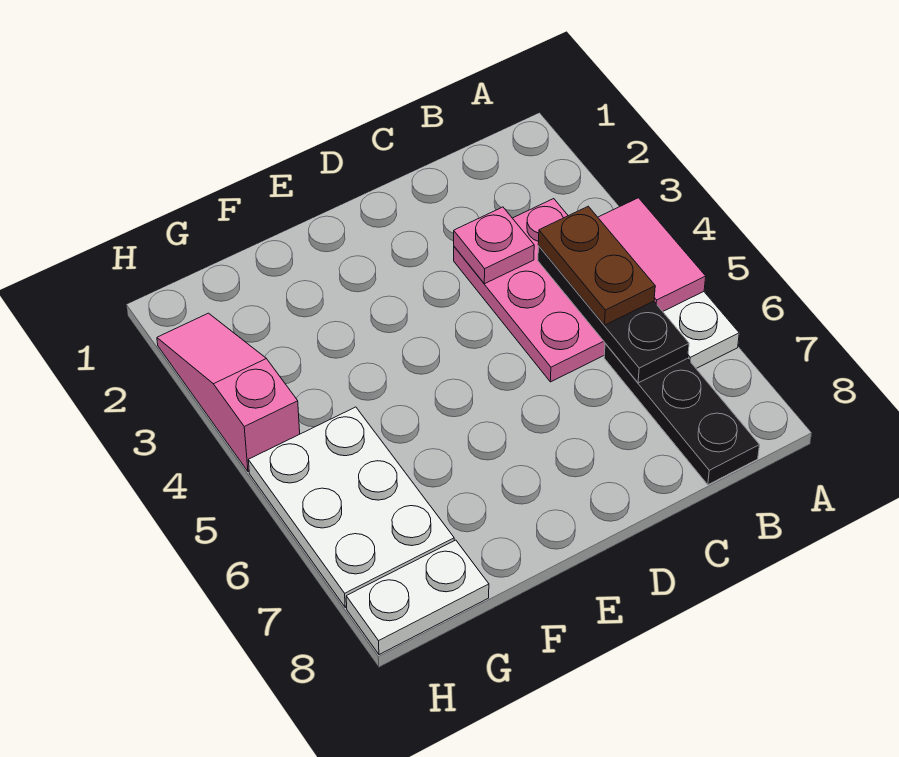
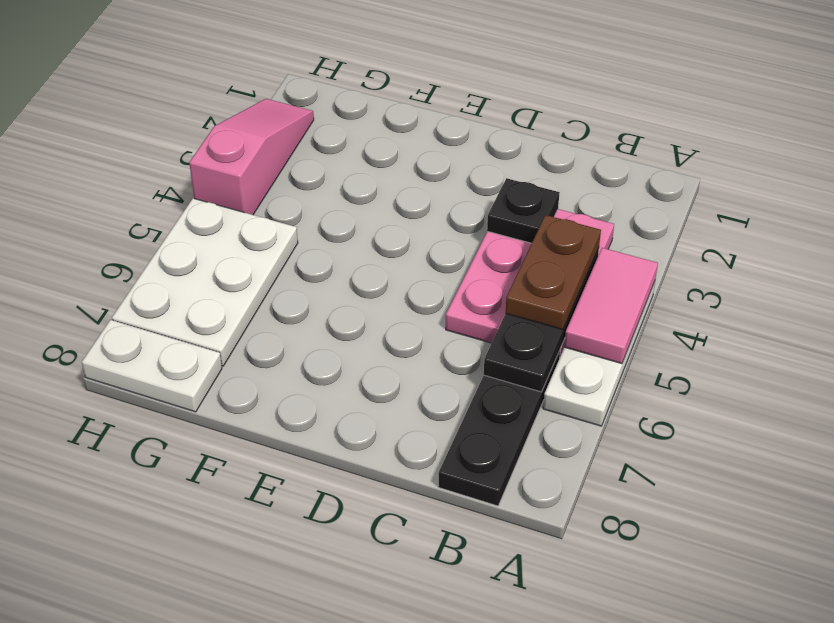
pink 1x1 plate [454,207,534,284] -> black 1x1 plate [487,178,560,243]

